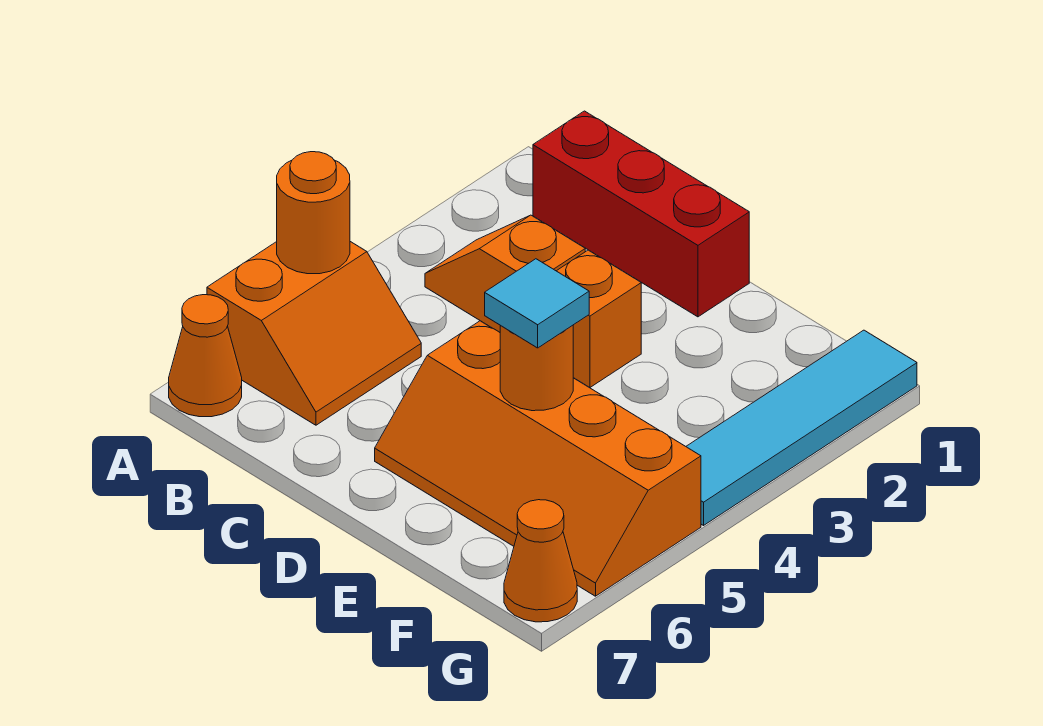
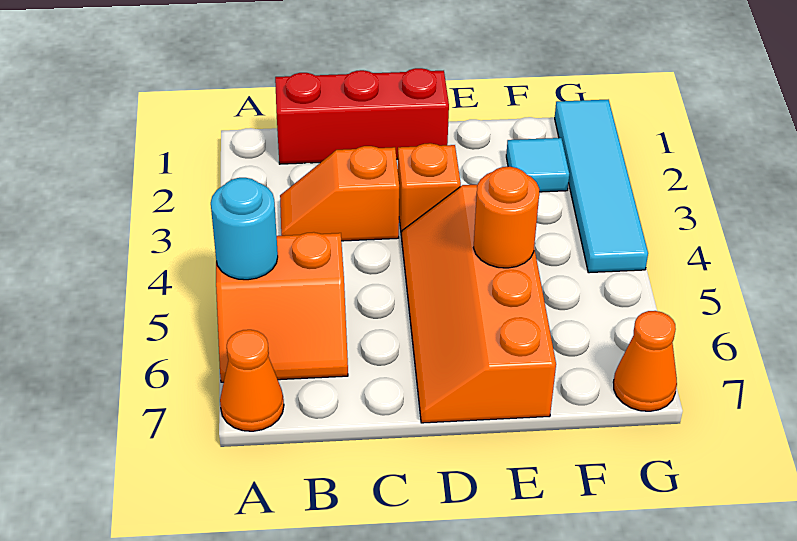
orange 2x2 slope [207,242,421,425] -> orange 2x2 slope turned to [216,232,348,382]
orange 1x1 round brick [277,152,350,274] -> cyan 1x1 round brick [211,178,278,280]
orange 2x4 slope [375,321,701,596] -> orange 2x4 slope turned to [401,185,556,423]
cyan 1x1 tile [485,259,589,348] -> cyan 1x1 tile moved to [506,138,569,192]

